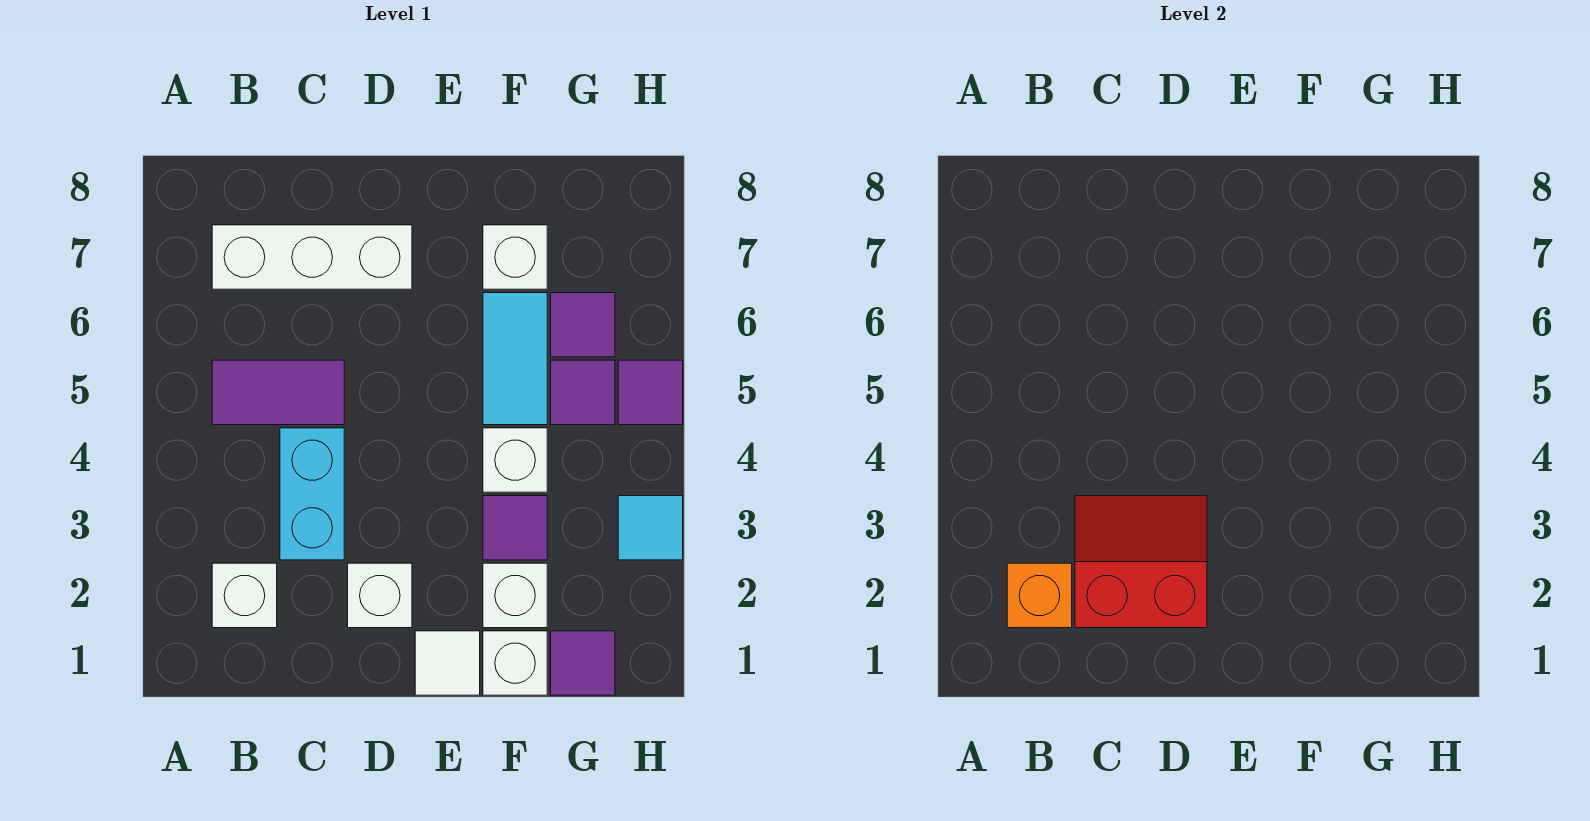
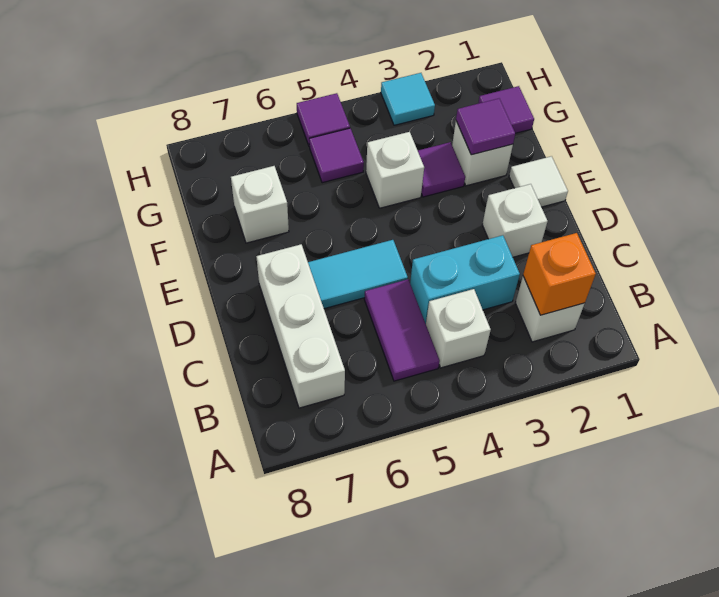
red 2x2 slope [1075,496,1207,628] -> none
white 1x1 brick [483,631,547,695] -> white 1x1 brick moved to [426,289,491,368]
cyan 1x2 tile [483,293,547,425] -> cyan 1x2 tile moved to [308,240,408,309]
purple 1x1 tile [551,293,615,357] -> purple 1x1 tile moved to [456,99,515,155]

